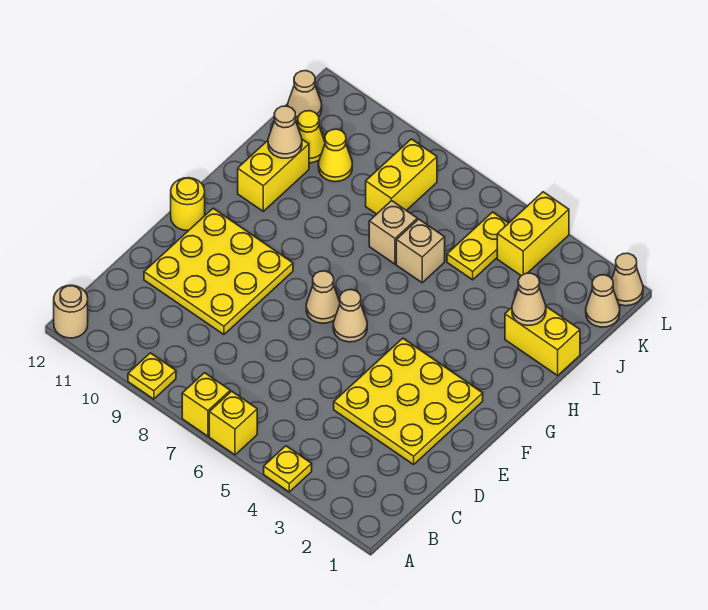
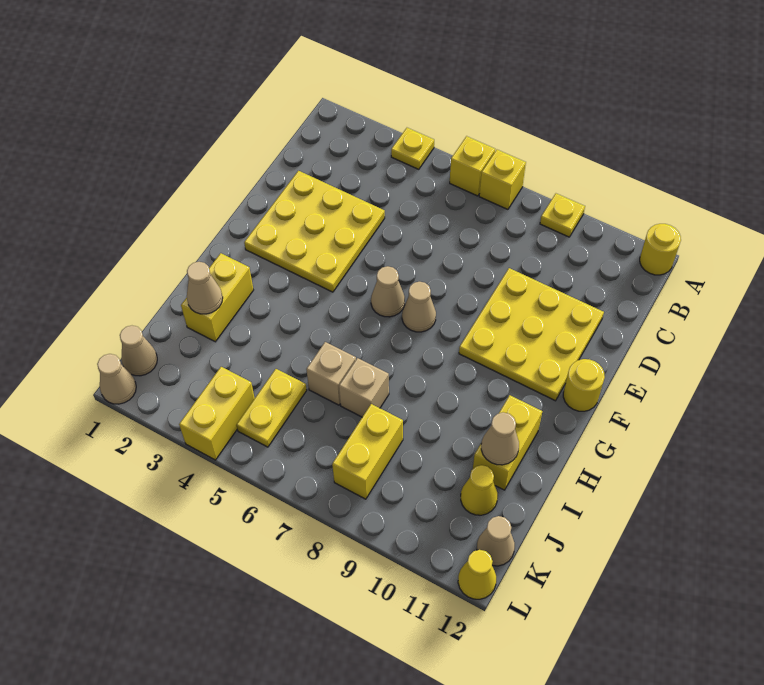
tan 1x1 round brick [54,285,88,338] -> yellow 1x1 round brick [640,224,681,275]
yellow 1x2 brick [505,307,580,375] -> yellow 1x2 brick turned to [181,253,253,342]
yellow 1x1 cone [318,129,352,182] -> yellow 1x1 cone moved to [458,550,496,599]

